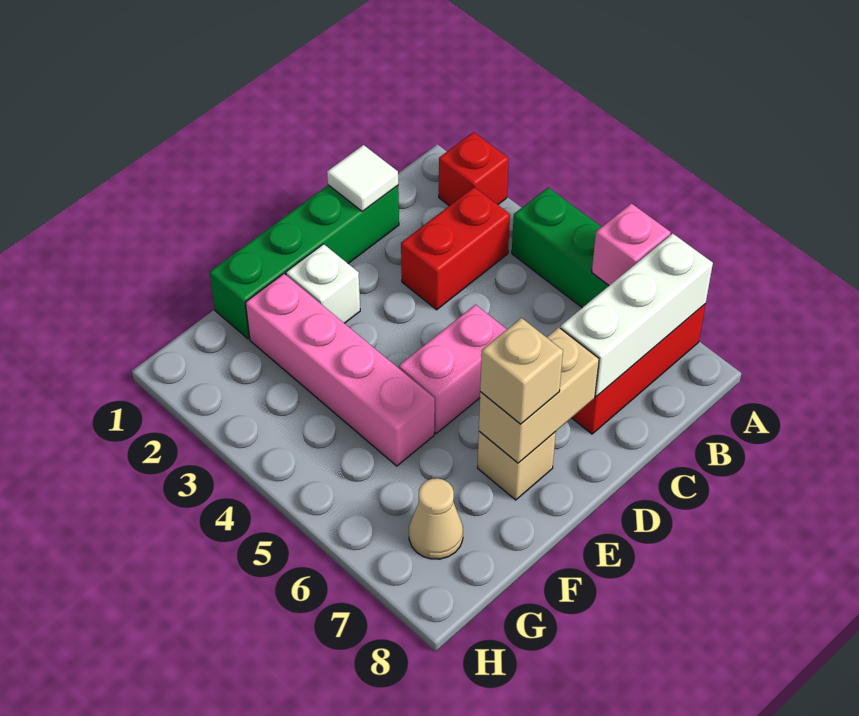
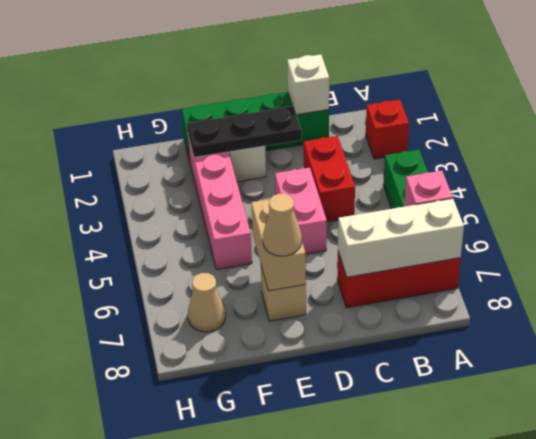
red 1x2 brick [401,187,510,310] -> red 1x2 brick turned to [304,136,355,222]
white 1x1 tile [327,145,398,212] -> white 1x1 brick [287,54,329,115]
none -> black 1x3 plate [187,106,301,157]
pink 1x2 brick [399,305,507,433] -> pink 1x2 brick turned to [275,168,327,254]
tan 1x2 brick [479,327,599,463] -> tan 1x2 brick turned to [251,199,306,291]
tan 1x1 brick [480,318,563,424] -> tan 1x1 cone [263,194,302,256]

